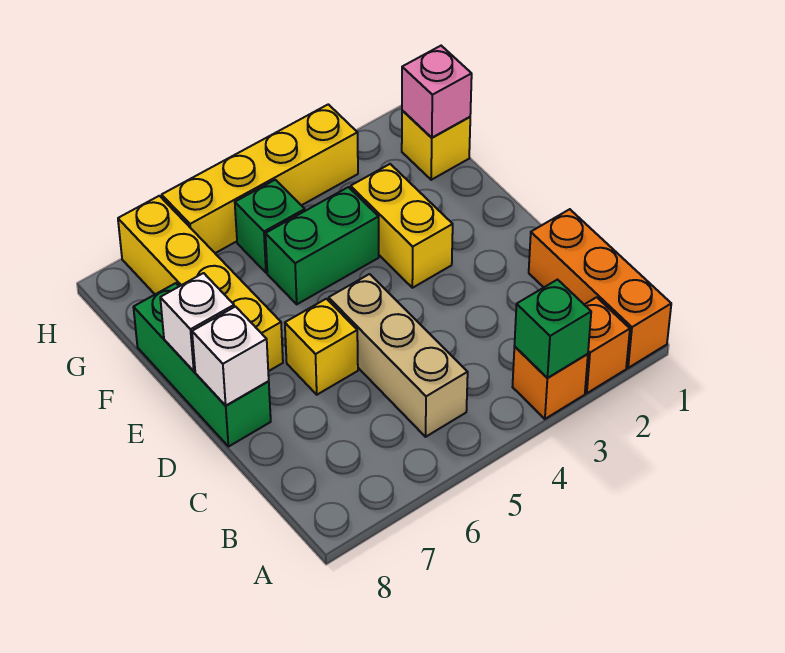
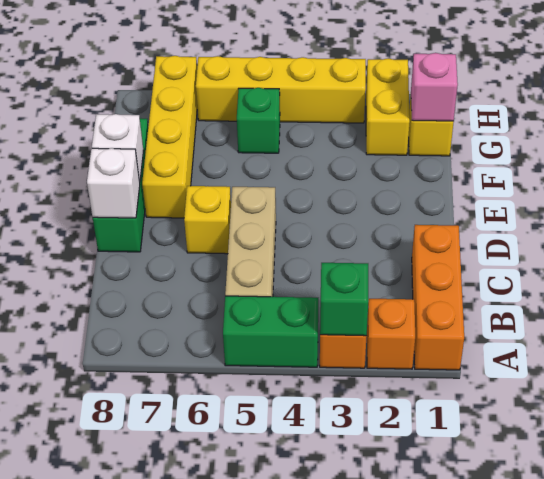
yellow 1x2 brick [351,164,453,288] -> yellow 1x2 brick moved to [366,58,410,155]
green 1x2 brick [265,187,379,304] -> green 1x2 brick moved to [223,296,318,367]

